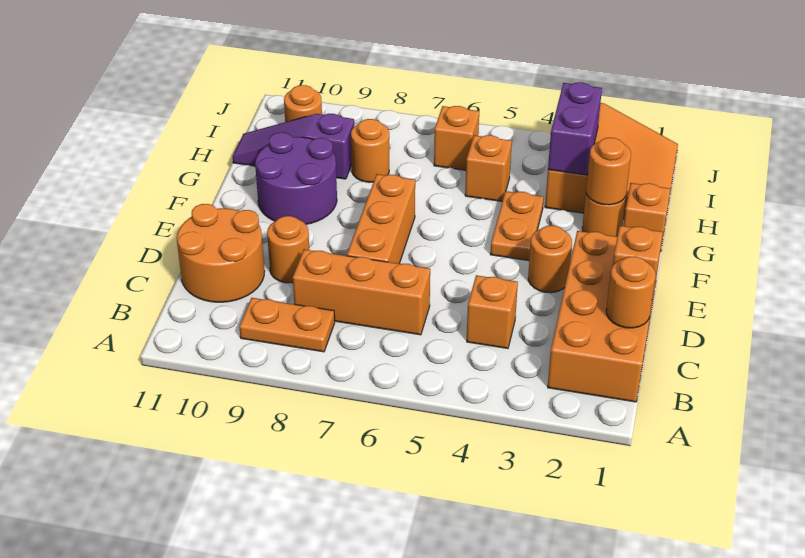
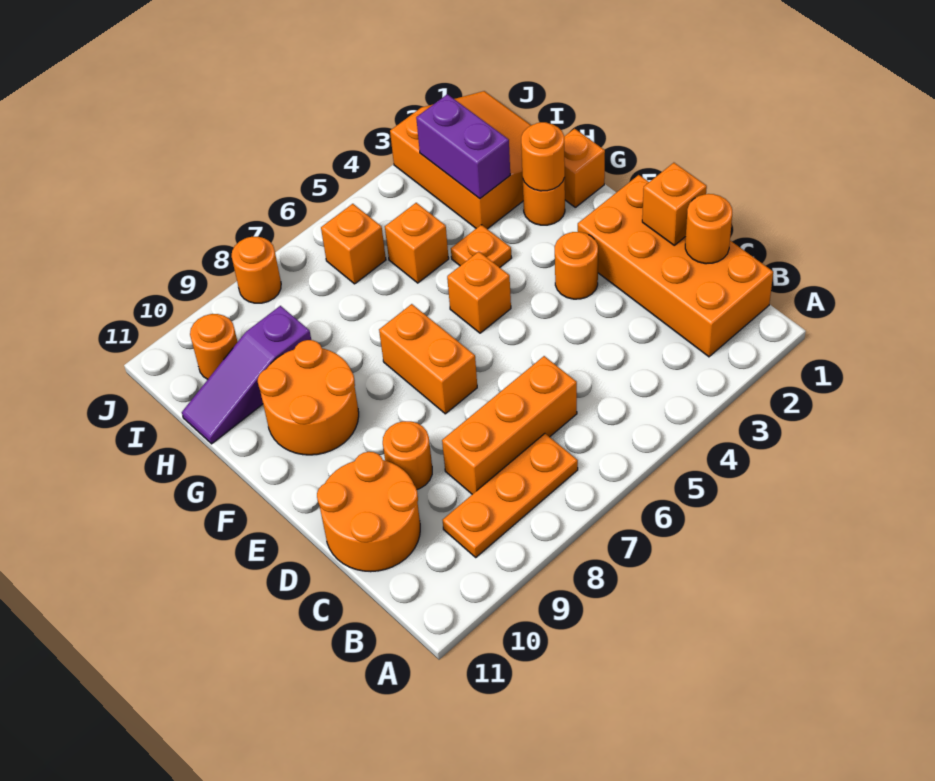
orange 1x2 plate [239,298,335,352] -> orange 1x3 plate [443,434,578,557]
orange 1x1 brick [467,275,518,348] -> orange 1x1 brick moved to [447,252,511,333]
orange 1x3 brick [347,174,415,264] -> orange 1x2 brick [379,304,477,414]
orange 1x2 plate [490,191,544,261] -> orange 1x1 plate [451,225,512,267]
purple 2x2 round brick [255,132,337,224] -> orange 2x2 round brick [258,340,359,455]
orange 1x1 round brick [351,119,389,182] -> orange 1x1 round brick moved to [232,237,281,303]

